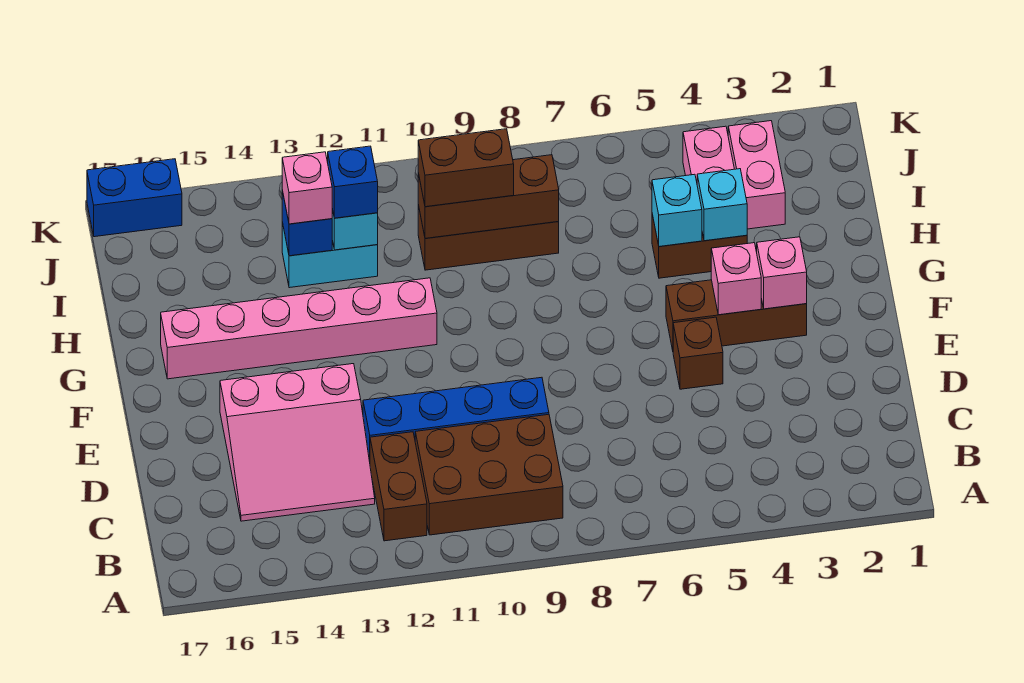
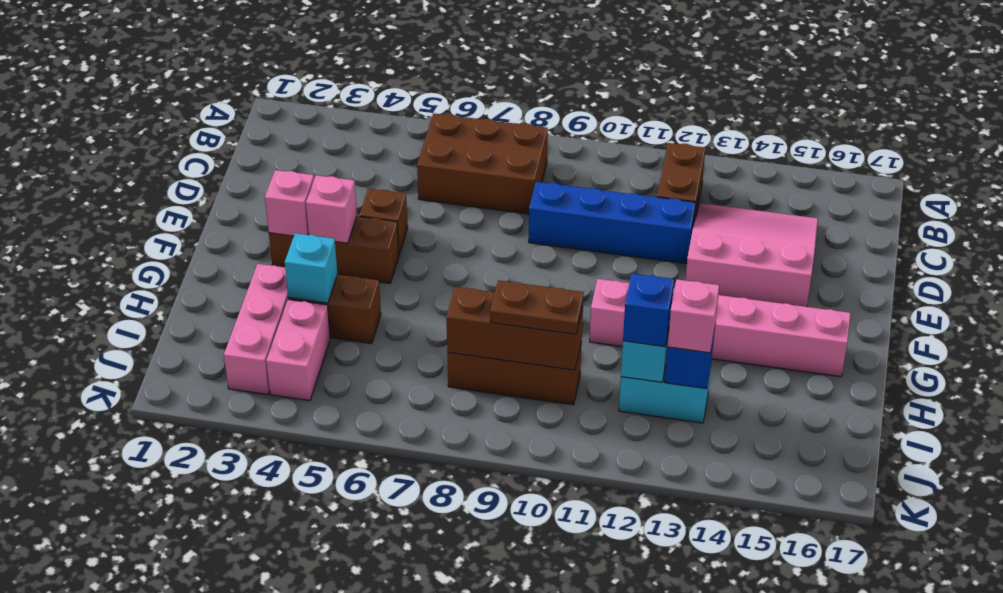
brown 2x3 brick [415,414,563,535] -> brown 2x3 brick moved to [417,113,548,214]
cyan 1x1 brick [652,174,702,247] -> none
pink 1x2 brick [728,121,785,229] -> pink 1x3 brick [224,264,288,395]
brown 1x2 brick [418,129,514,207] -> brown 1x2 plate [490,280,584,334]
blue 1x2 brick [87,159,182,237] -> none

